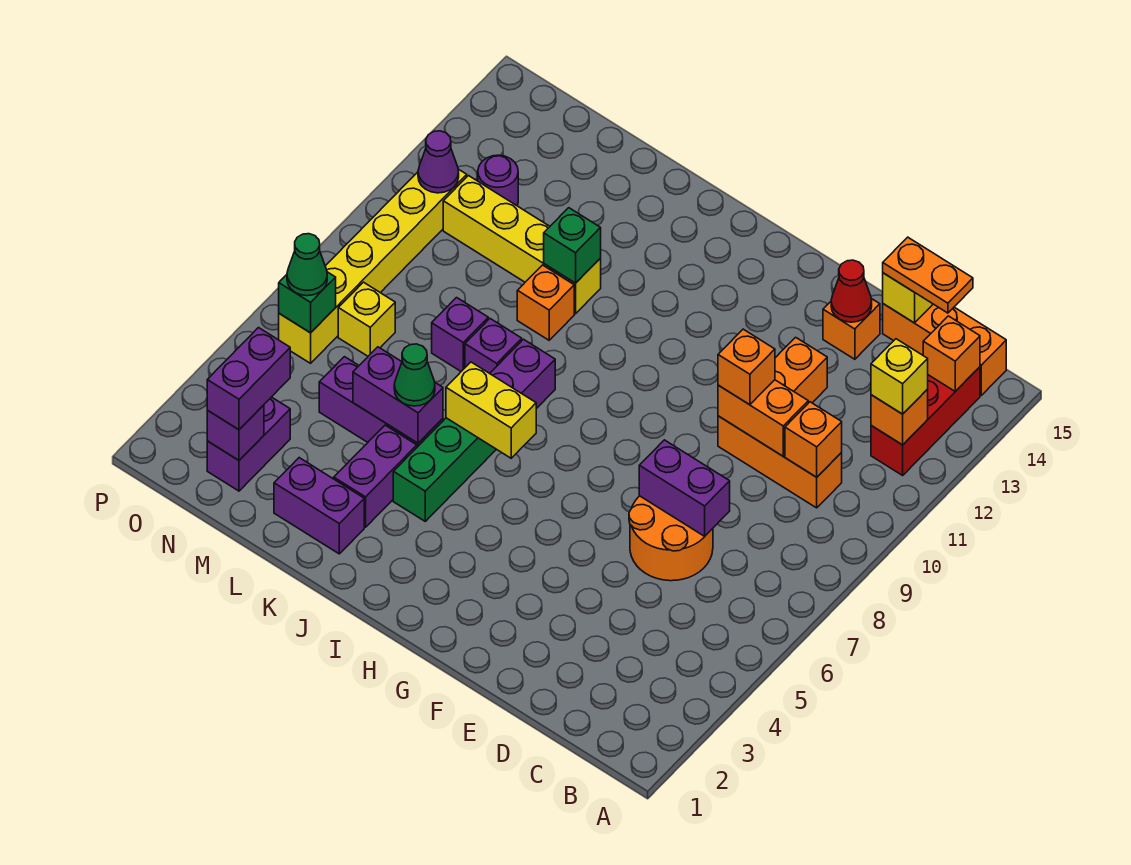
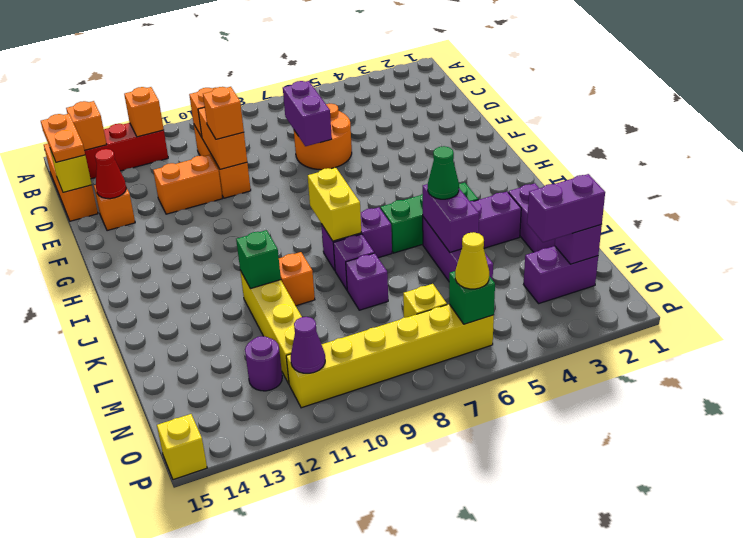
yellow 1x1 brick [871,339,928,414] -> yellow 1x1 brick moved to [157,414,207,480]
yellow 1x2 brick [446,362,536,458] -> yellow 1x2 brick moved to [308,167,361,241]
green 1x1 cone [287,234,327,296] -> yellow 1x1 cone [455,232,489,289]

